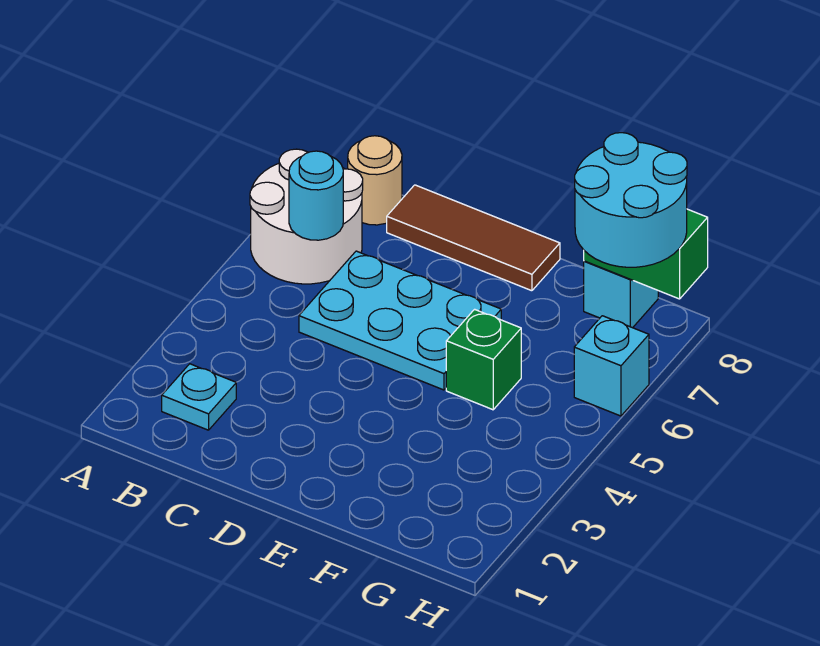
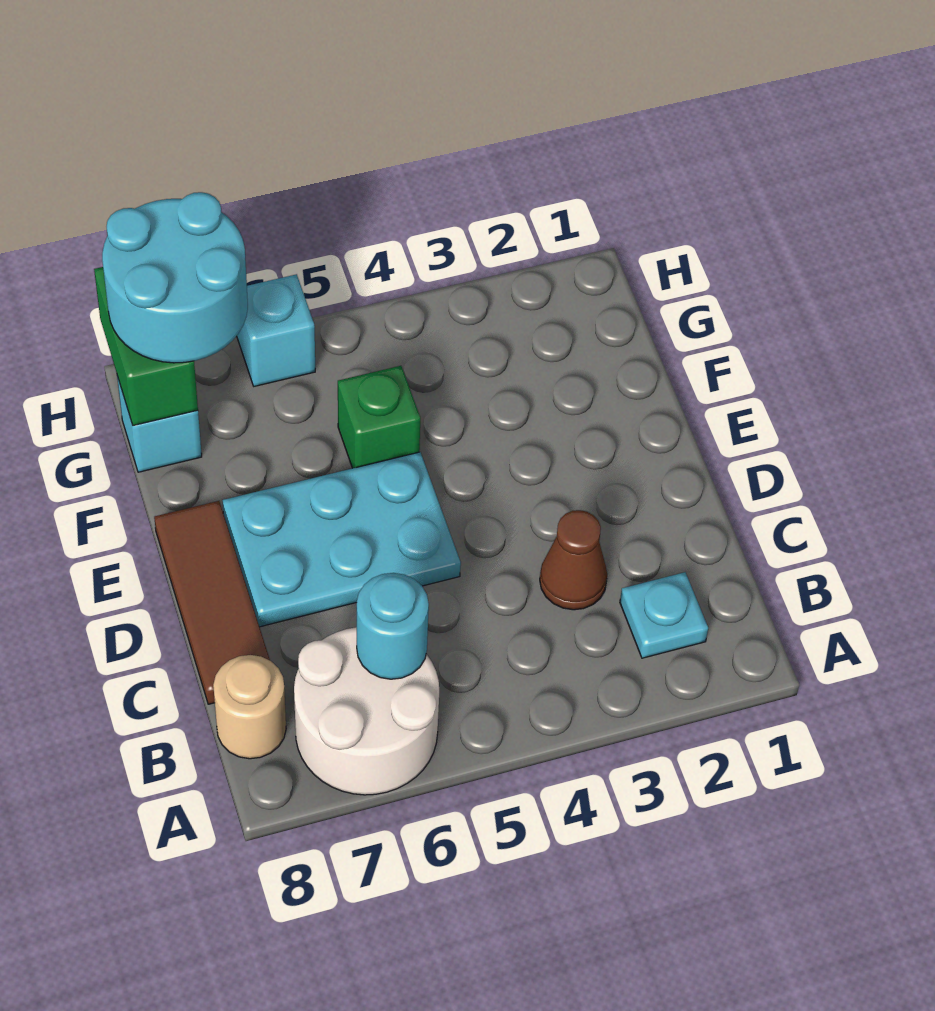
none -> brown 1x1 cone [540,510,607,610]
cyan 2x3 plate [299,251,501,390] -> cyan 2x3 plate turned to [223,452,461,627]

